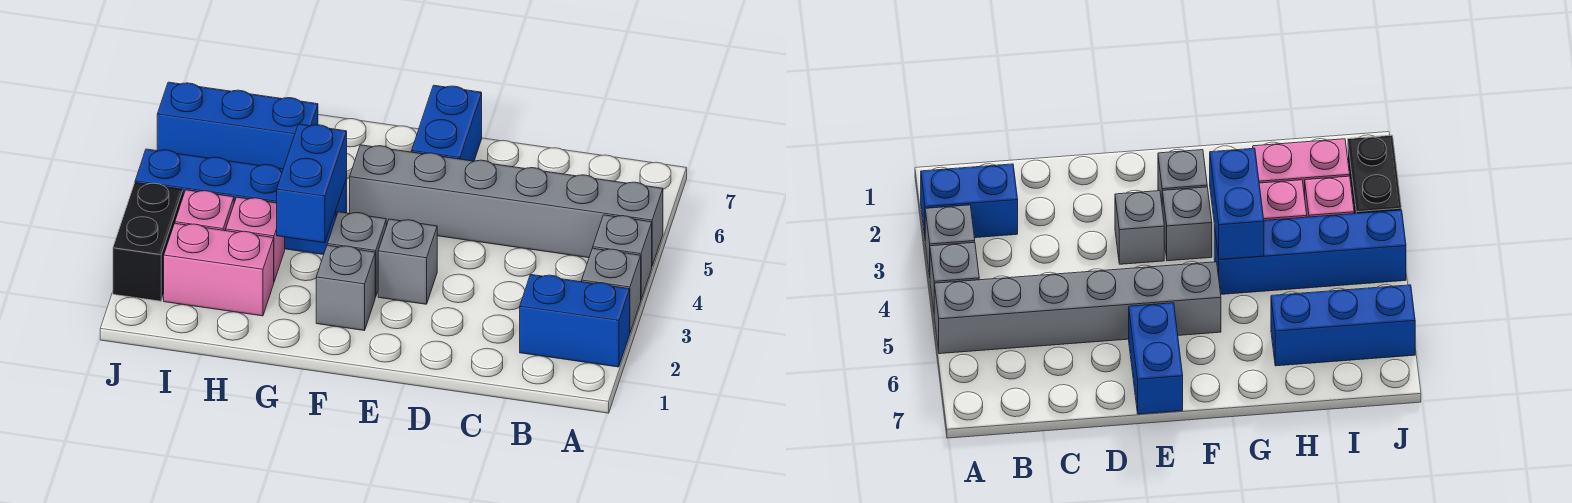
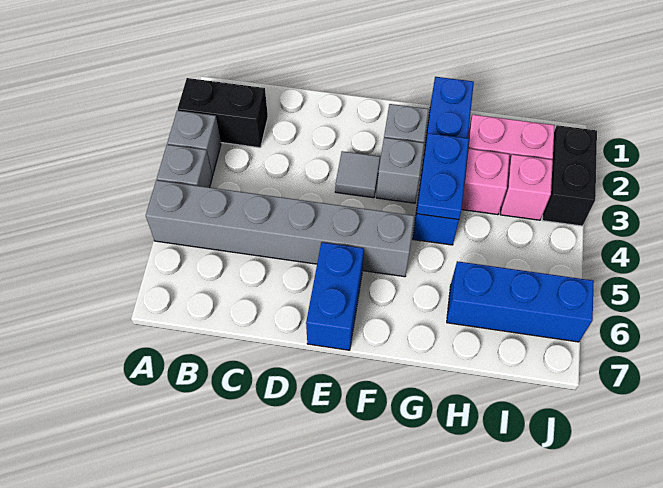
blue 1x2 brick [520,274,630,367] -> black 1x2 brick [178,78,268,148]
grey 1x1 brick [378,219,437,304] -> grey 1x1 tile [335,151,380,198]
blue 1x2 brick [277,124,347,243] -> blue 1x2 plate [417,133,469,220]
blue 1x4 brick [135,149,347,255] -> blue 1x4 brick turned to [413,77,474,245]

